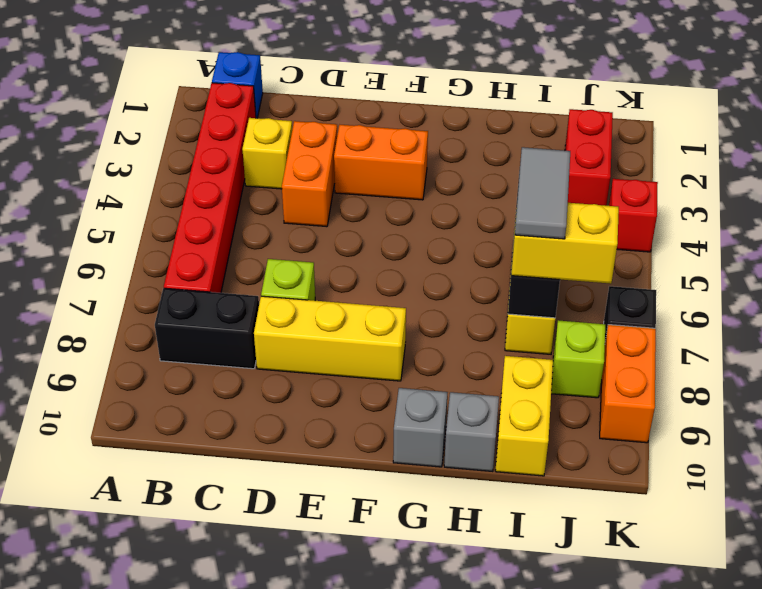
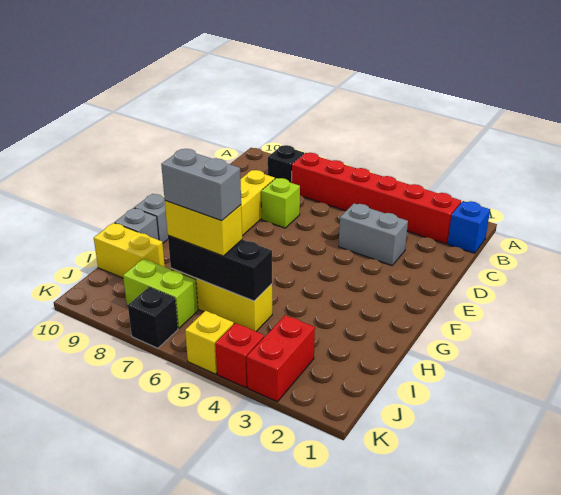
black 1x2 brick [155,288,259,369] -> black 1x1 brick [268,145,304,183]
yellow 1x1 brick [242,118,292,189] -> yellow 1x1 brick moved to [185,311,234,374]
orange 1x2 brick [282,121,337,227] -> grey 1x2 brick [339,203,408,265]
orange 1x2 brick [334,125,428,200] -> none
grey 1x2 tile [515,147,570,239] -> grey 1x2 brick [161,149,241,221]
yellow 1x2 brick [511,203,619,284] -> yellow 1x2 brick turned to [165,201,242,256]
red 1x2 brick [565,109,613,206] -> red 1x2 brick turned to [247,315,315,402]
lime 1x1 brick [551,320,605,398] -> lime 1x2 brick [123,259,198,328]
orange 1x2 brick [600,325,656,443] -> none

